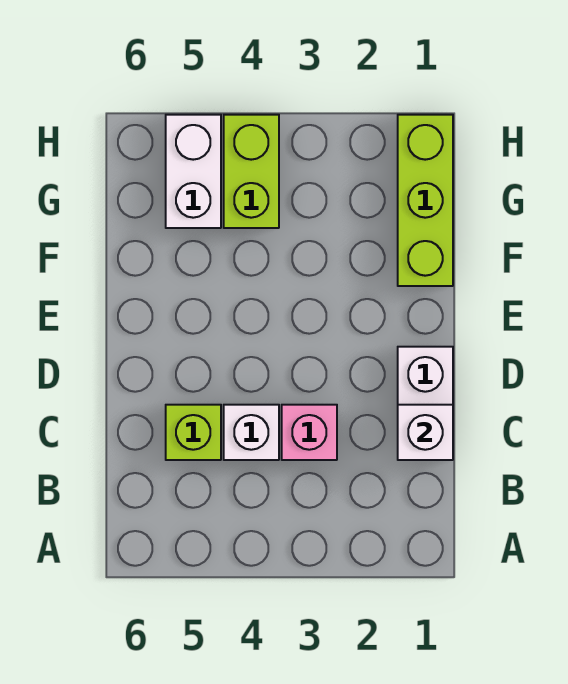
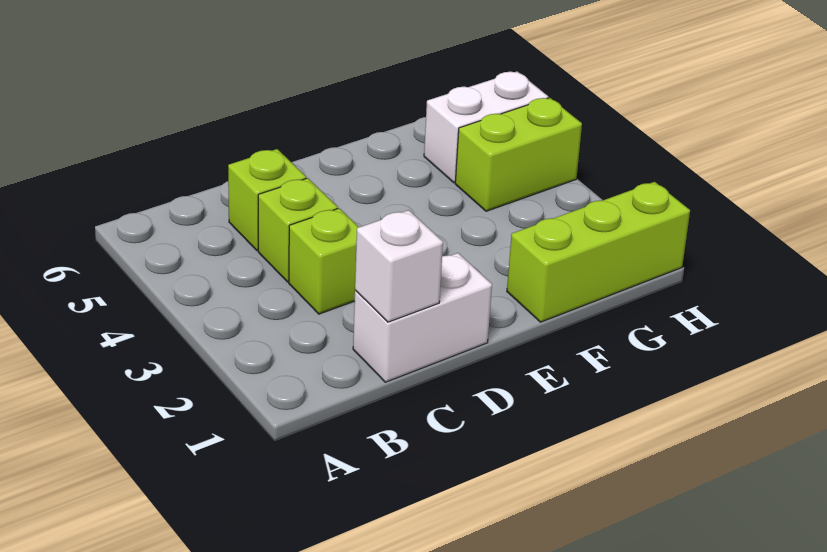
pink 1x1 brick [282,405,337,460] -> lime 1x1 brick [289,208,359,314]
white 1x1 brick [224,405,279,460] -> lime 1x1 brick [258,178,338,282]

